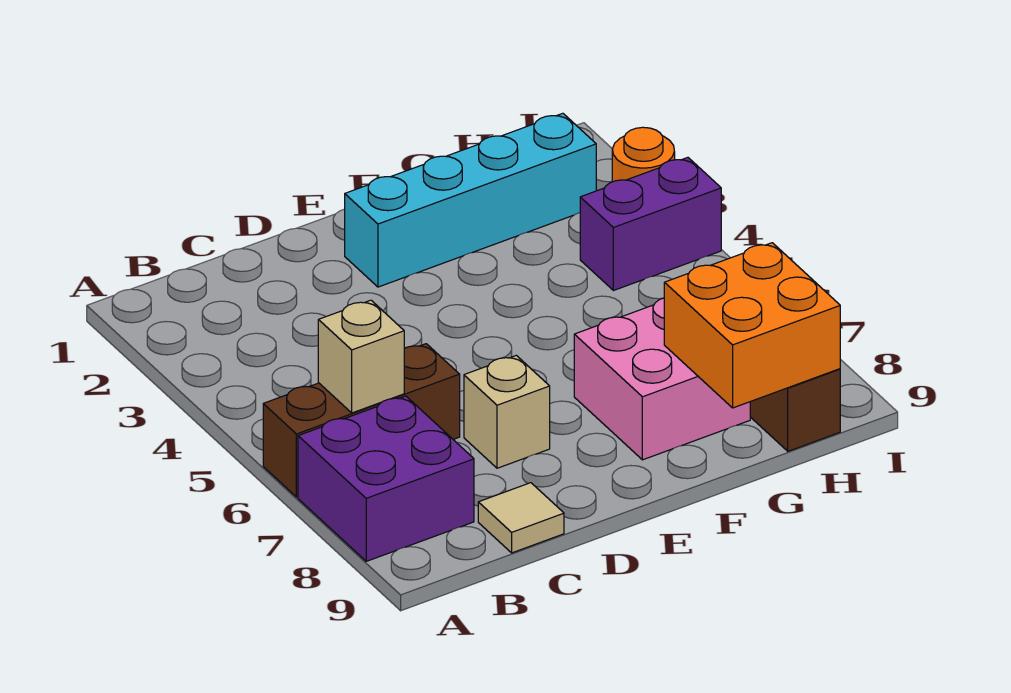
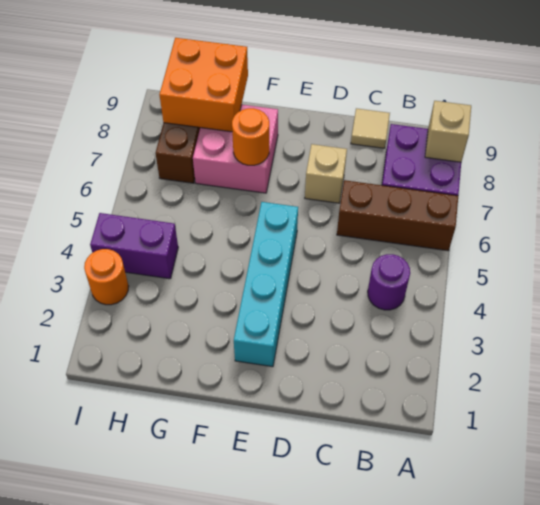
none -> purple 1x1 round brick [368,254,410,310]
tan 1x1 brick [318,300,404,413] -> tan 1x1 brick moved to [425,101,471,162]
cyan 1x4 brick [345,113,596,287] -> cyan 1x4 brick turned to [234,202,298,367]
none -> orange 1x1 round brick [232,108,269,165]

